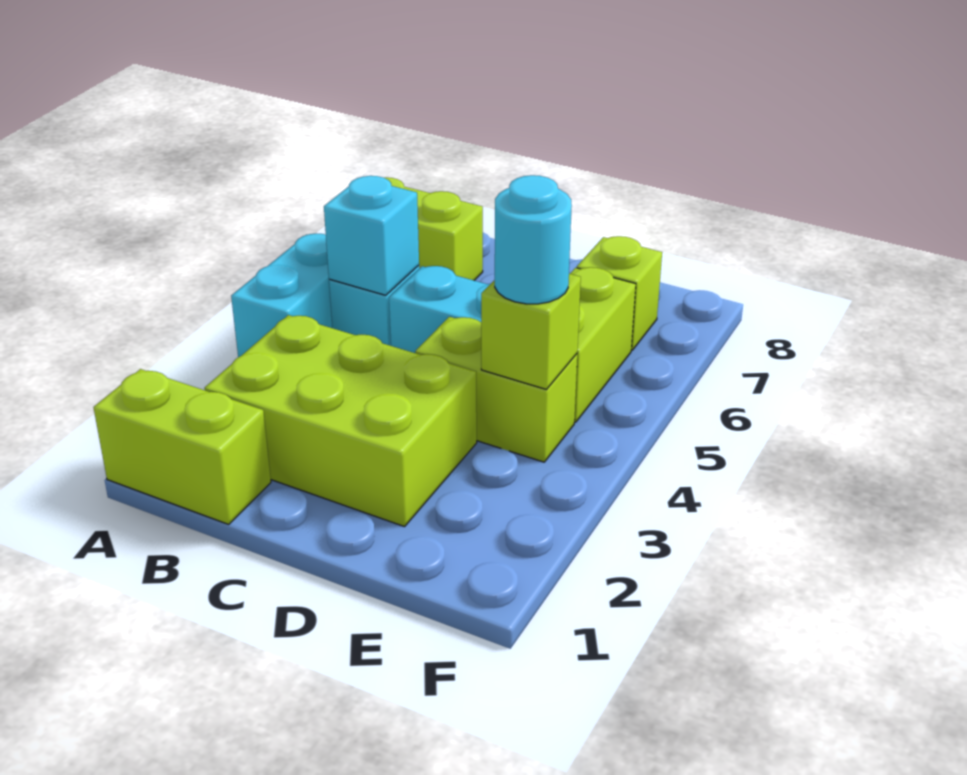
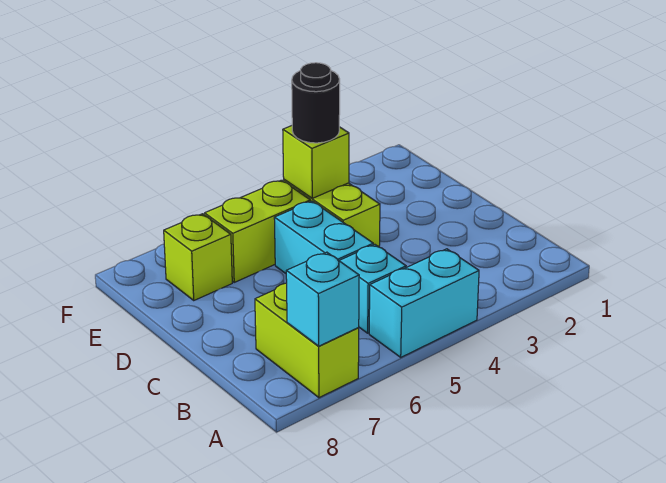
lime 1x2 brick [93,369,271,524] -> none
lime 2x3 brick [205,315,477,527] -> none
cyan 1x1 brick [324,176,419,295] -> cyan 1x1 brick moved to [286,252,359,346]
cyan 1x1 round brick [495,175,572,304] -> black 1x1 round brick [292,63,340,143]

